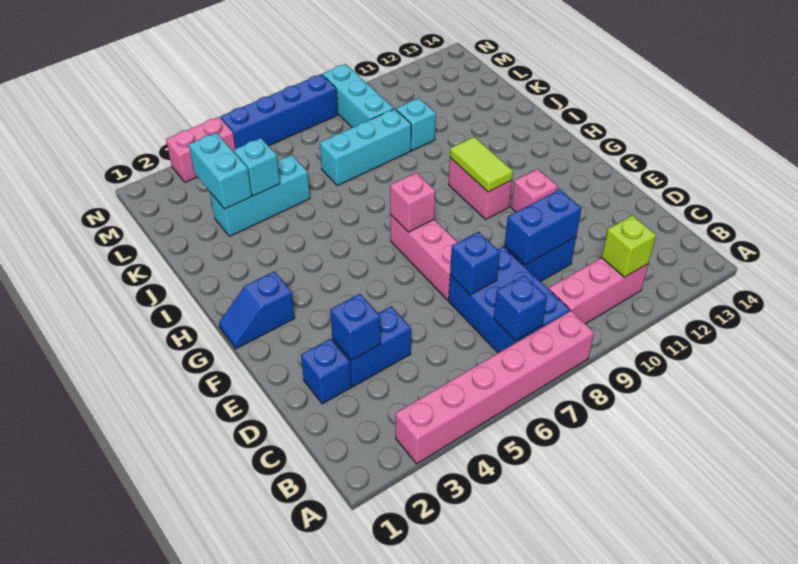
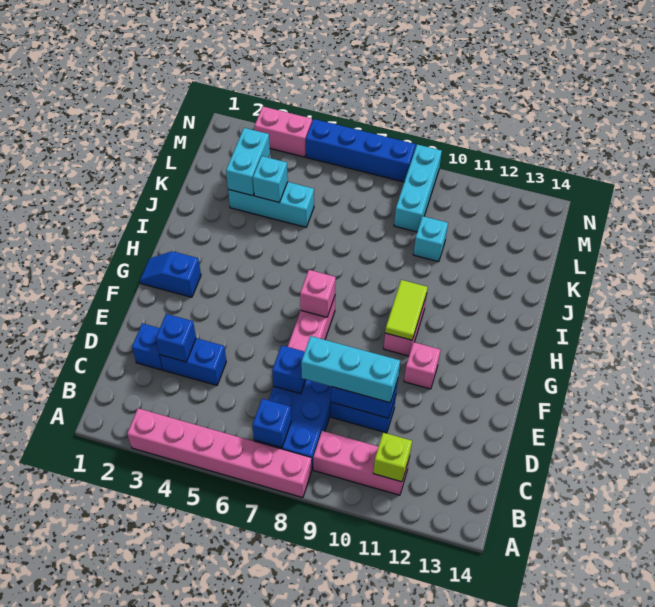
cyan 1x3 brick [320,109,411,186] -> cyan 1x3 brick moved to [301,336,400,403]

